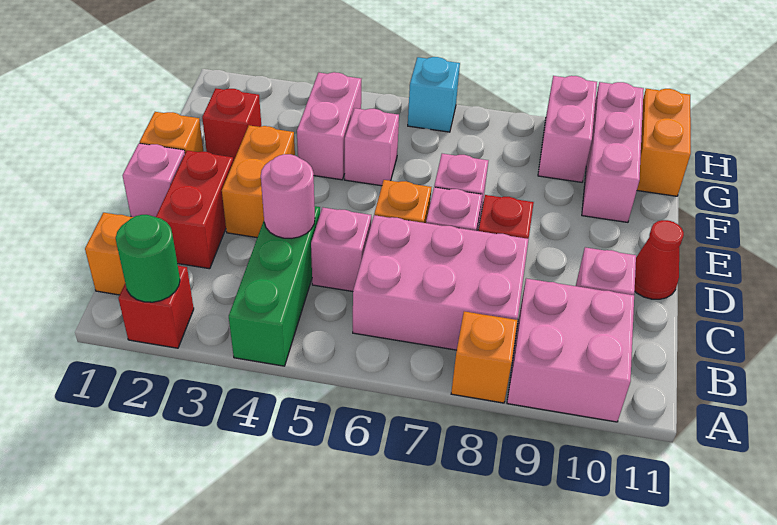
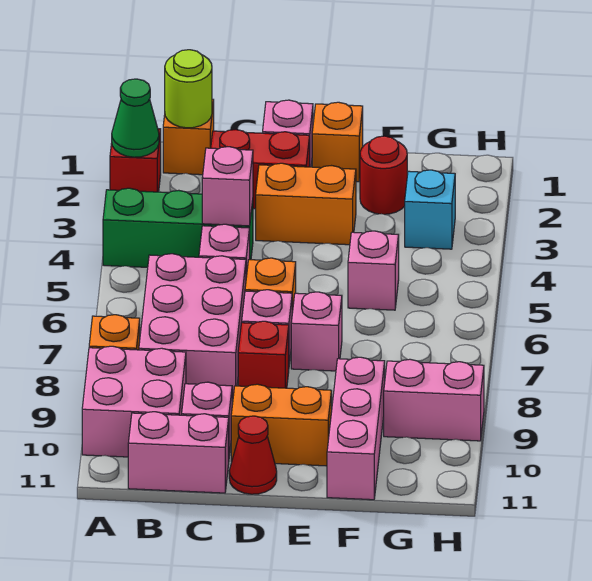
green 1x1 round brick [116,215,180,302] -> green 1x1 cone [112,79,159,157]
none -> lime 1x1 round brick [165,50,212,128]
pink 1x1 round brick [261,154,315,239] -> pink 1x1 brick [202,147,253,226]
red 1x1 brick [202,89,261,162] -> red 1x1 round brick [360,136,407,214]
pink 1x2 brick [297,72,361,180] -> pink 1x2 brick moved to [128,412,229,493]
pink 1x3 brick [582,82,644,222] -> pink 1x3 brick turned to [327,357,385,500]
orange 1x2 brick [637,89,691,196] -> orange 1x2 brick moved to [231,384,332,466]
cyan 1x1 brick [408,57,460,132] -> cyan 1x1 brick moved to [405,170,455,249]

